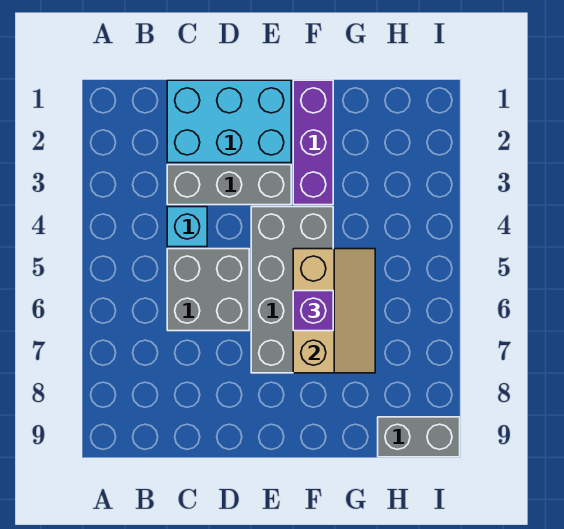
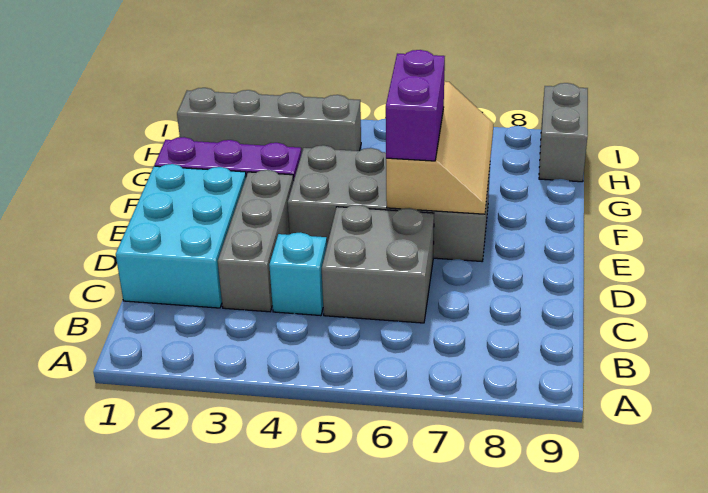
tan 2x3 slope [293,249,375,373] -> tan 2x3 slope turned to [386,81,493,214]
purple 1x1 brick [293,291,333,331] -> purple 1x2 brick [386,50,445,161]
none -> grey 1x4 brick [177,88,361,154]

